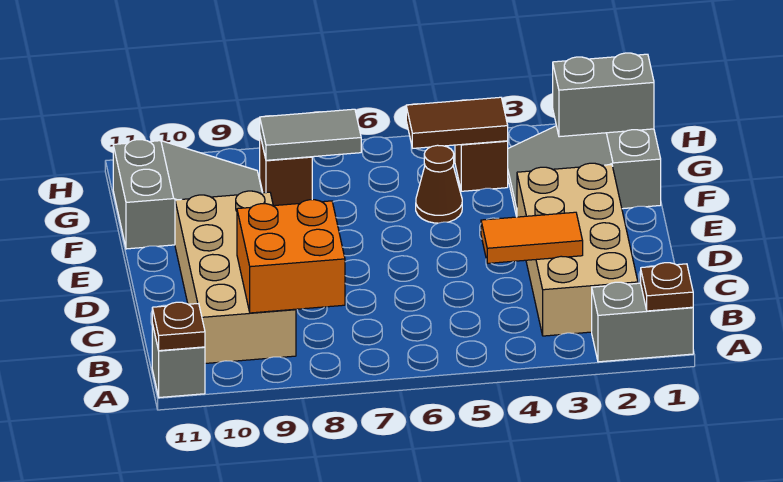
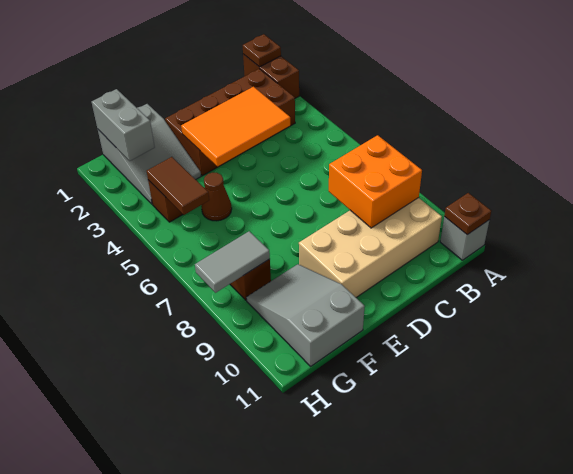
grey 1x2 brick [592,282,693,362] -> brown 1x2 brick [243,54,299,98]
tan 2x4 brick [517,163,638,336] -> brown 2x4 brick [165,69,295,176]
orange 1x2 tile [481,212,583,263] -> orange 2x3 tile [181,87,290,167]
grey 1x2 tile [260,109,361,160] -> grey 1x2 tile turned to [195,231,270,293]

